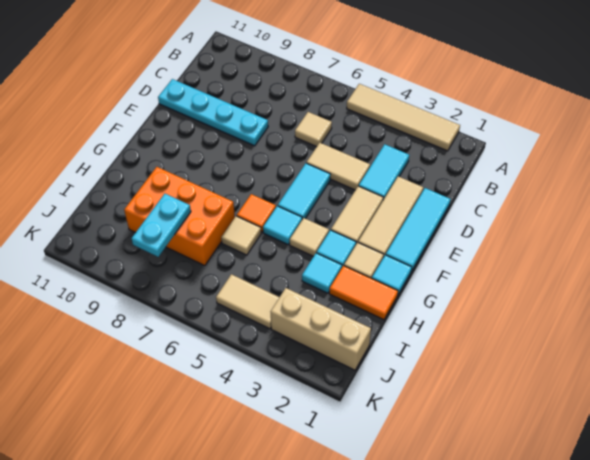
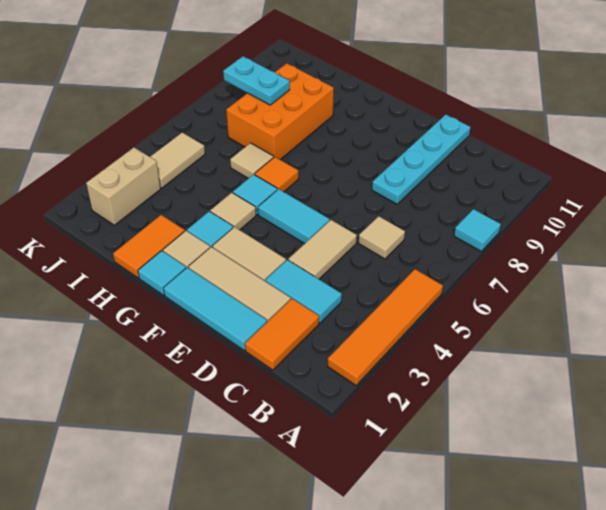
tan 1x4 tile [347,84,460,151] -> orange 1x4 tile [328,269,443,385]
none -> orange 1x2 tile [245,299,319,370]
cyan 1x1 tile [302,253,342,293] -> cyan 1x1 tile moved to [454,209,501,251]
tan 1x3 brick [271,288,371,370] -> tan 1x2 brick [86,148,161,225]

